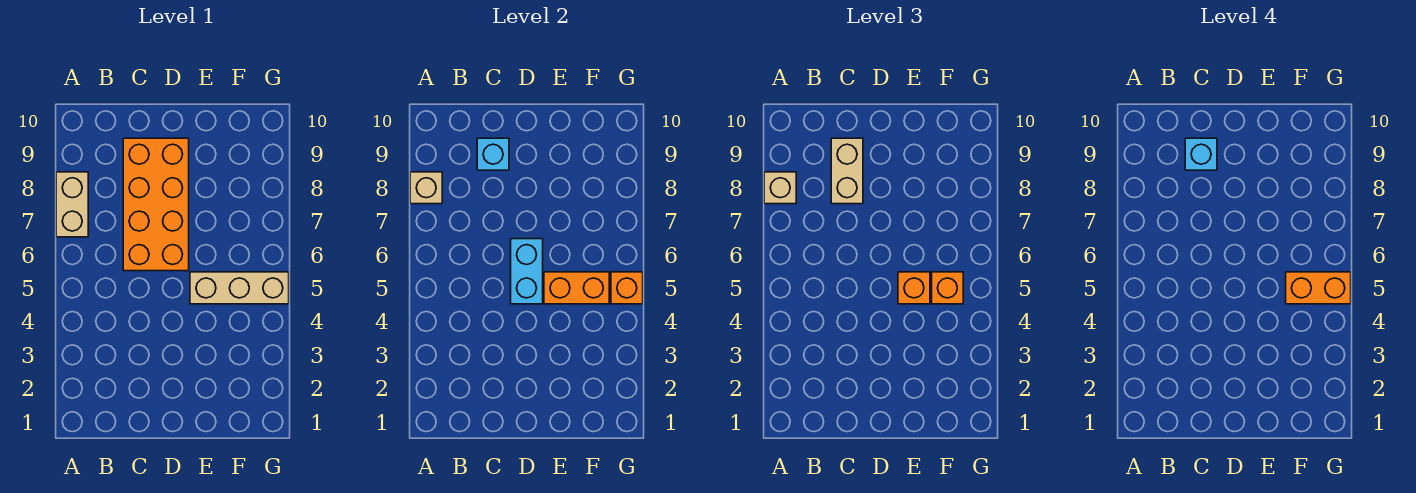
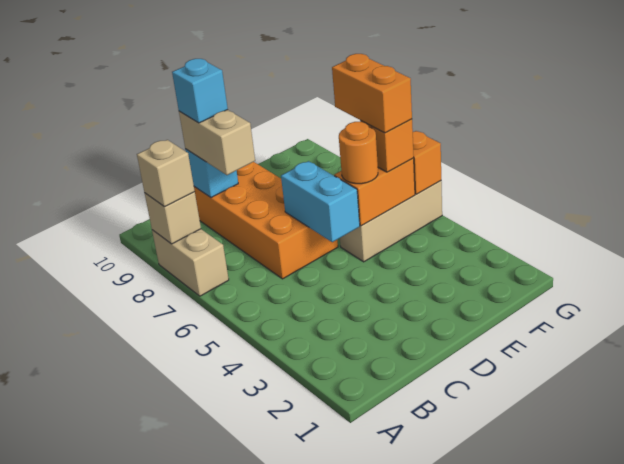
orange 1x1 brick [898,272,930,304] -> orange 1x1 round brick [339,122,378,184]
orange 1x2 brick [1286,272,1351,304] -> orange 1x2 brick turned to [332,54,412,133]

